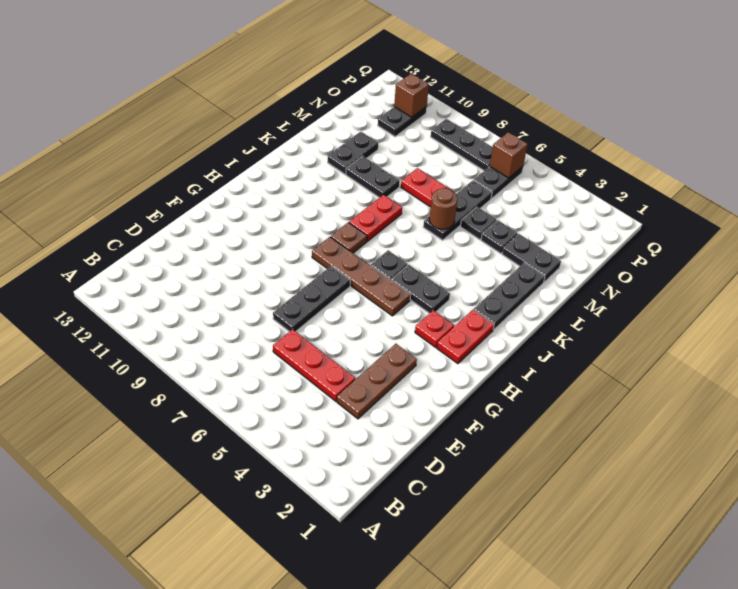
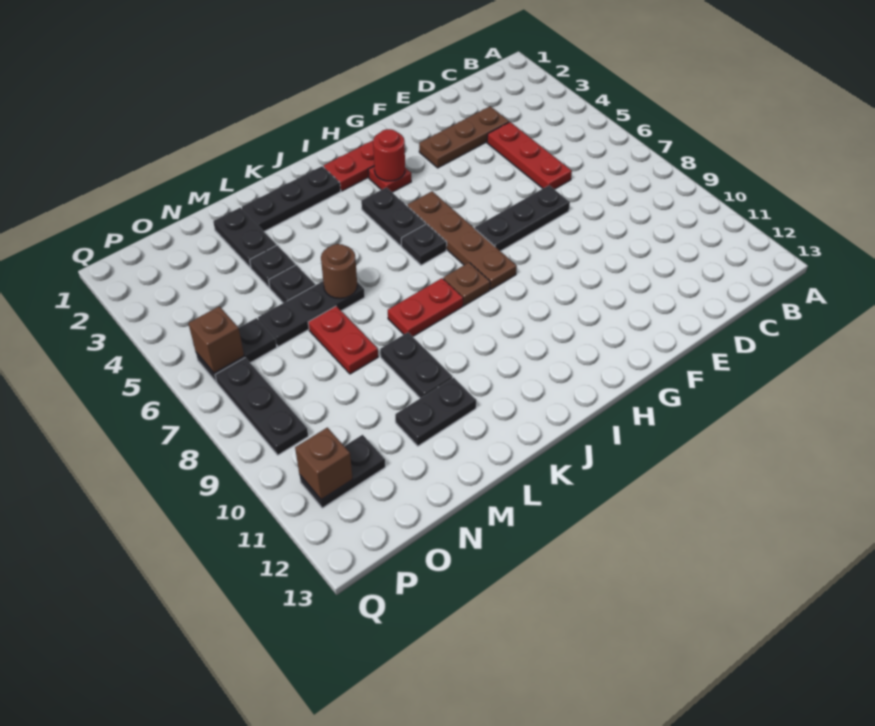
none -> red 1x1 round brick [373,129,405,181]

